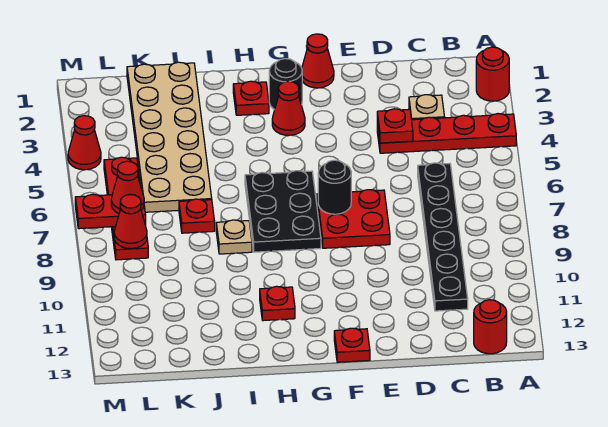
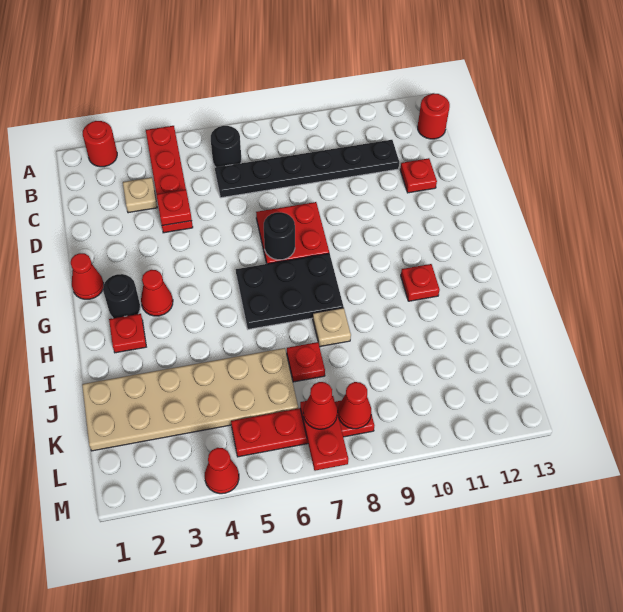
none -> black 1x1 round brick [211,126,241,167]
red 1x1 plate [334,328,370,362] -> red 1x1 plate moved to [400,158,437,193]

